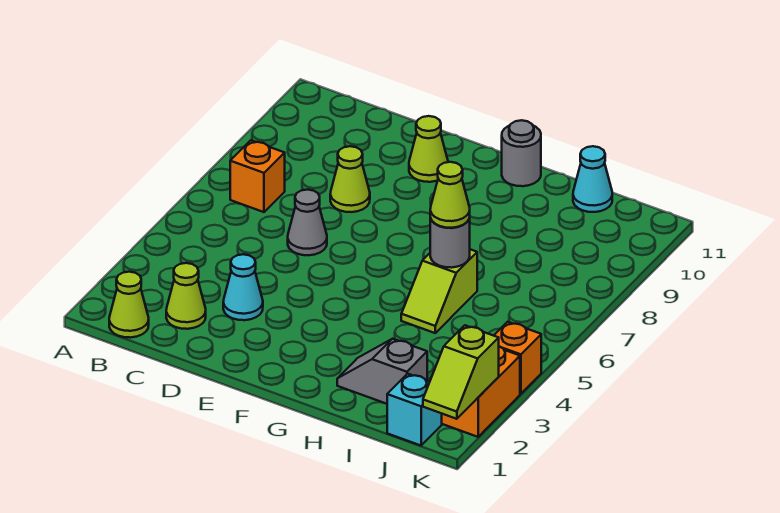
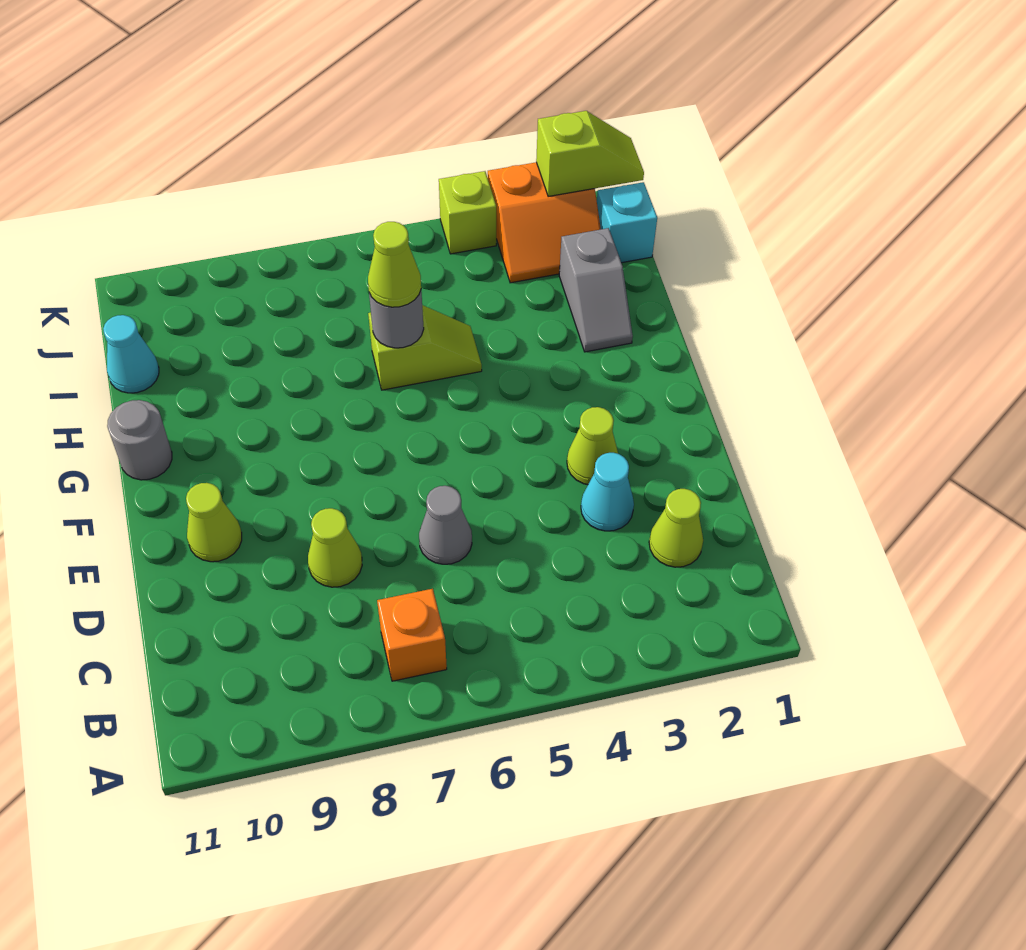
lime 1x1 cone [109,272,149,338] -> lime 1x1 cone moved to [567,407,618,485]
orange 1x1 brick [494,322,541,394] -> lime 1x1 brick [439,171,496,254]

